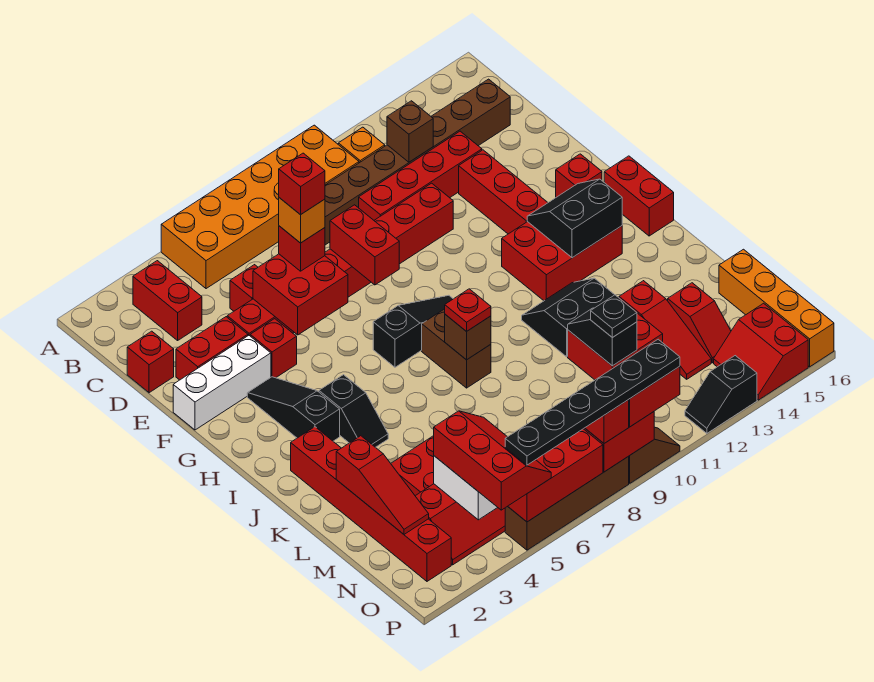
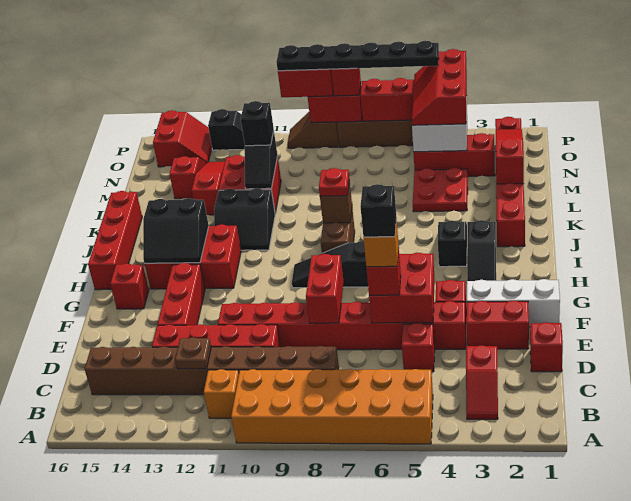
red 1x2 brick [133,261,202,340] -> red 1x2 slope [466,345,498,419]
brown 1x1 brick [387,101,433,162] -> brown 1x1 plate [175,337,211,369]
red 1x1 brick [279,153,325,215] -> black 1x1 brick [360,184,396,237]
red 1x2 brick [604,156,674,236] -> red 1x4 brick [88,191,142,290]
black 1x1 plate [590,295,637,338] -> black 1x1 brick [241,101,274,146]
orange 1x4 brick [719,249,834,367] -> none

